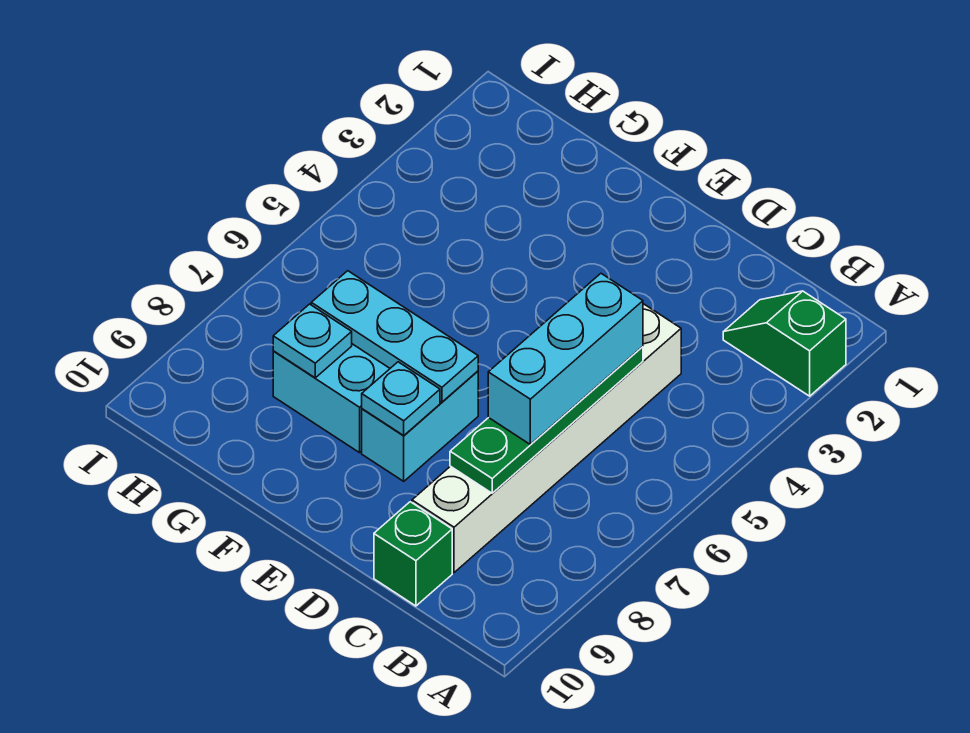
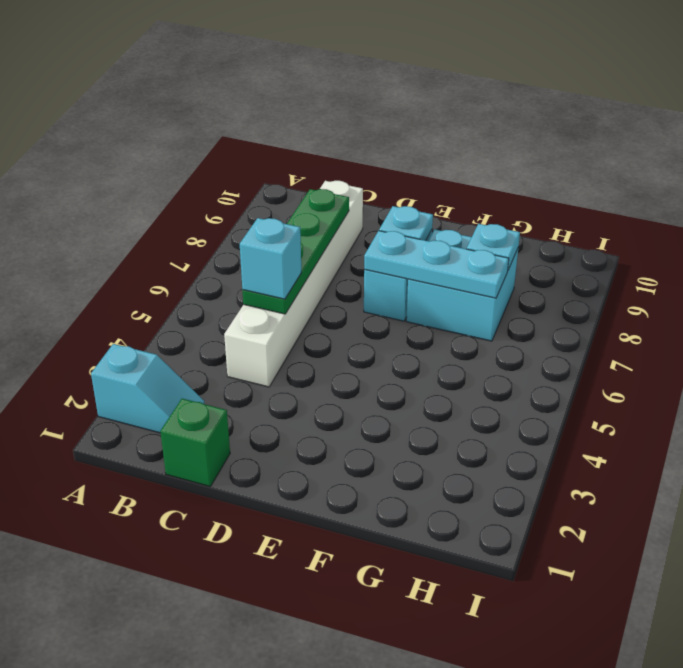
green 1x2 slope [723,291,846,396] -> cyan 1x2 slope [91,344,204,433]
cyan 1x3 brick [488,274,643,444] -> cyan 1x1 brick [240,218,301,299]
green 1x1 brick [374,502,452,606] -> green 1x1 brick moved to [160,399,230,486]

